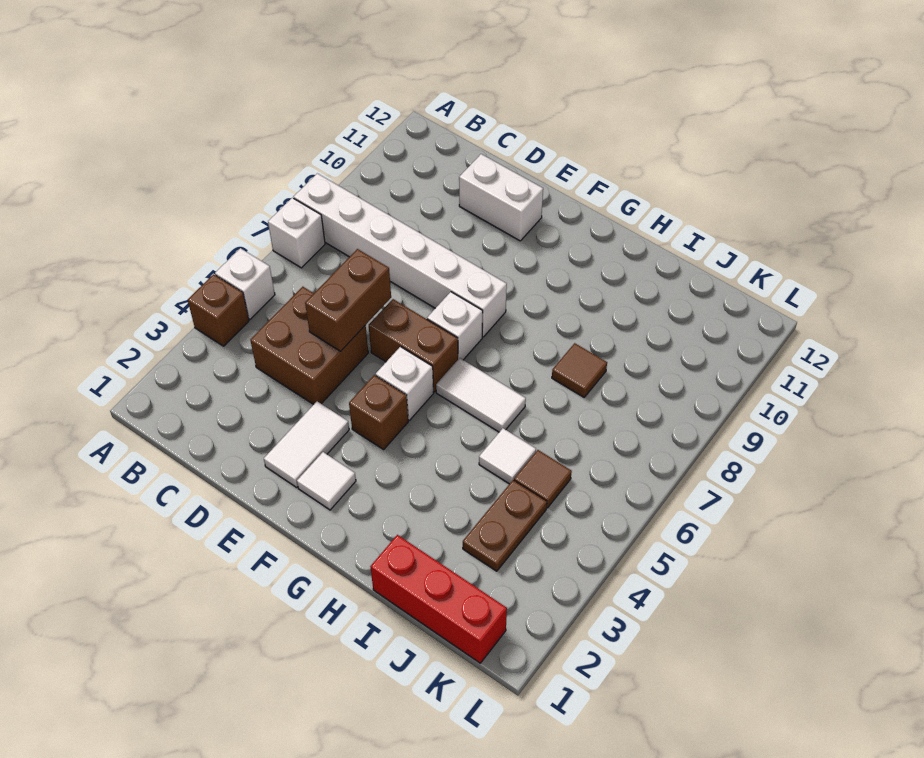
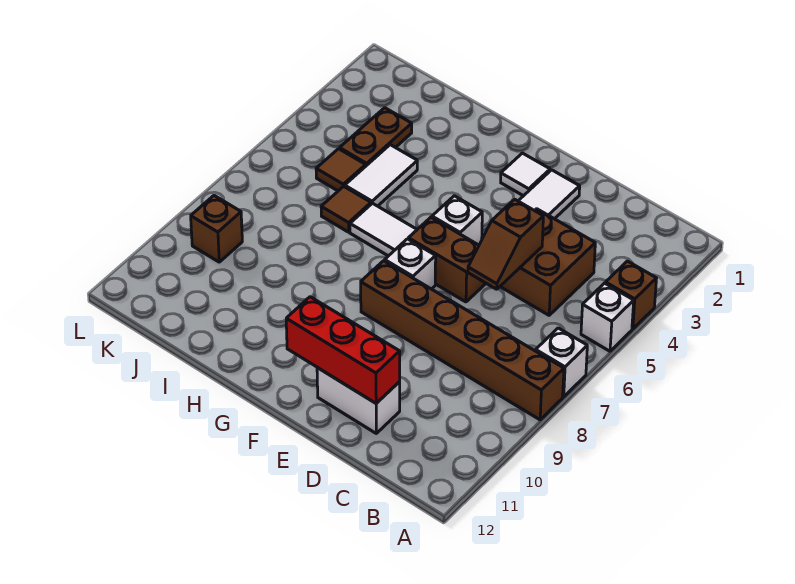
white 1x6 brick [294,173,507,337] -> brown 1x6 brick [361,261,564,420]
brown 1x2 brick [305,249,391,351] -> brown 1x2 slope [468,199,543,289]
brown 1x1 brick [349,375,408,449] -> brown 1x1 brick moved to [191,196,242,262]
red 1x3 brick [370,535,507,663] -> red 1x3 brick moved to [286,297,400,403]
white 1x1 tile [479,428,536,484] -> white 1x2 tile [345,145,417,206]
brown 1x1 tile [552,343,607,397] -> brown 1x1 tile moved to [321,186,371,232]

